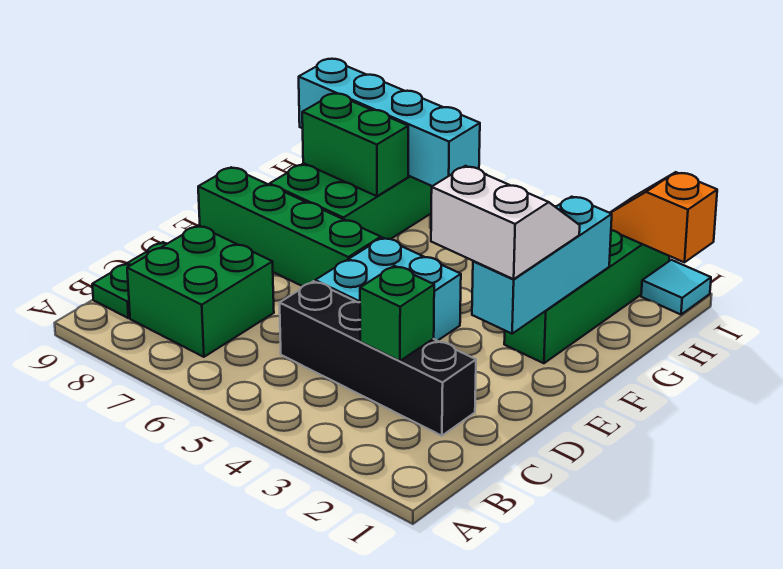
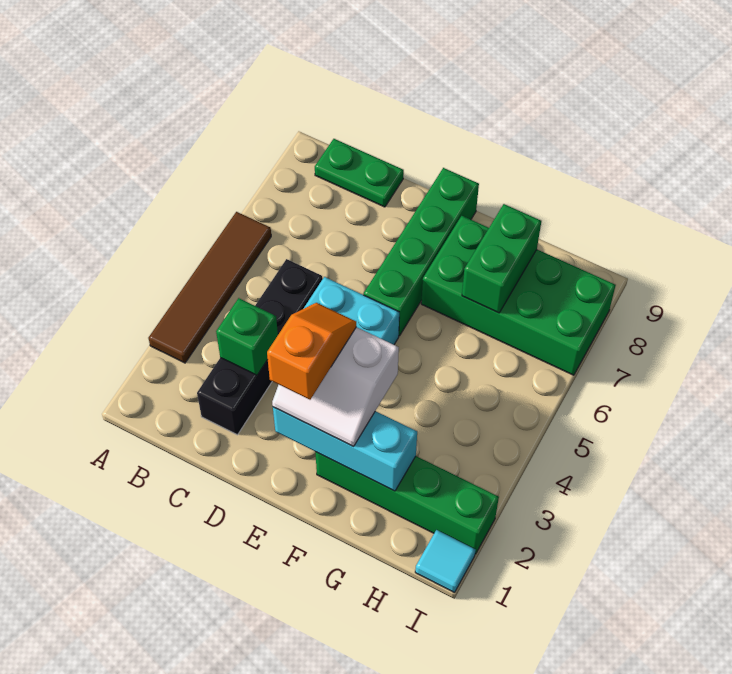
none -> brown 1x4 tile [148,212,271,363]
green 2x2 brick [127,226,274,357] -> none
white 2x2 slope [431,166,580,279] -> white 2x2 slope turned to [272,327,399,447]
cyan 1x4 brick [299,59,480,186] -> none
orange 1x2 slope [610,172,717,262] -> orange 1x2 slope moved to [267,303,356,400]

